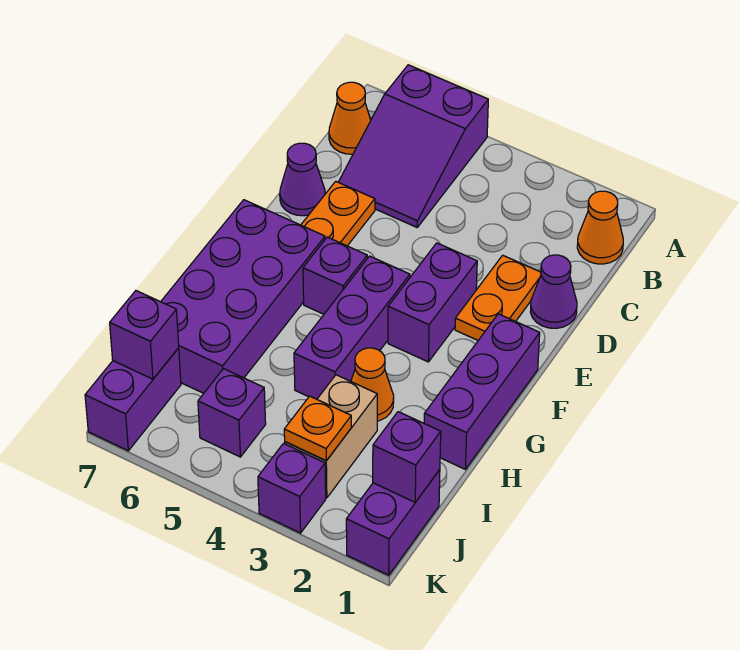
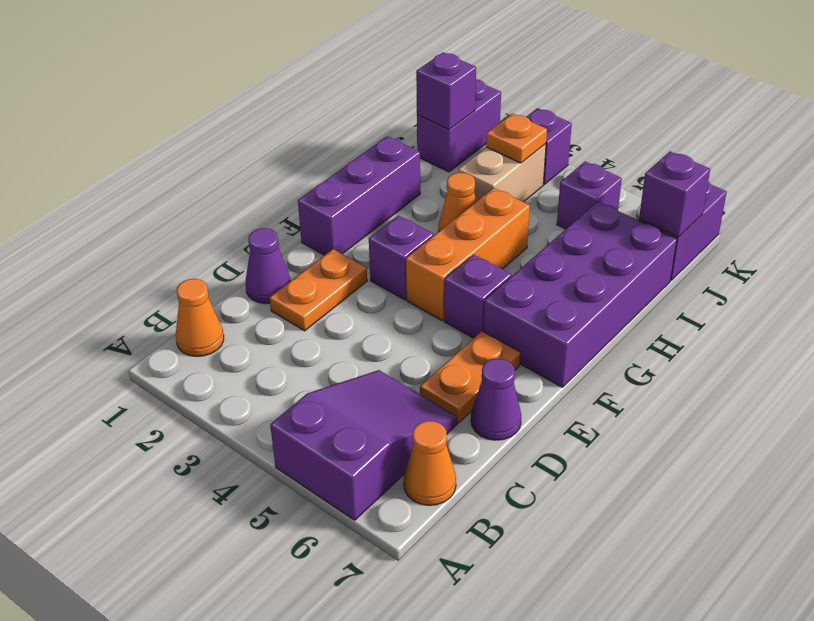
purple 1x2 brick [388,243,477,362] -> purple 1x1 brick [369,215,434,300]
purple 1x3 brick [294,256,410,399] -> orange 1x3 brick [406,188,530,320]

